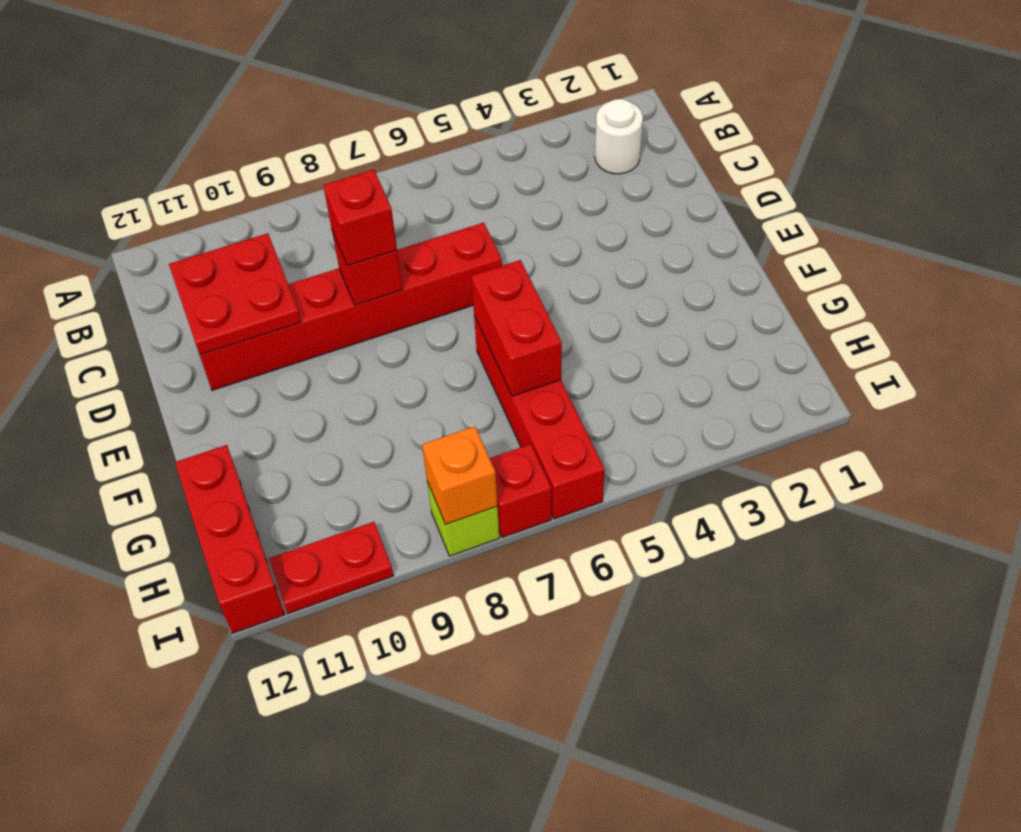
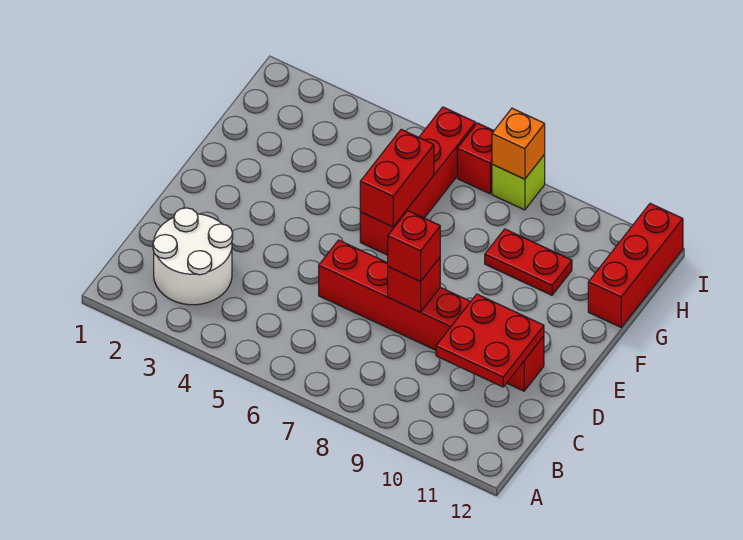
white 1x1 round brick [595,99,643,174] -> white 2x2 round brick [153,208,233,305]
red 1x2 plate [269,522,393,614] -> red 1x2 plate moved to [485,229,572,295]

